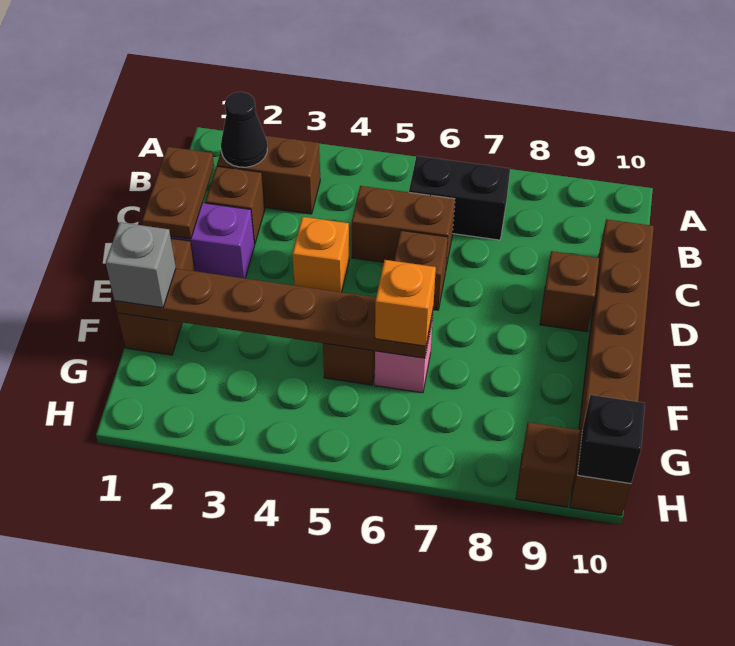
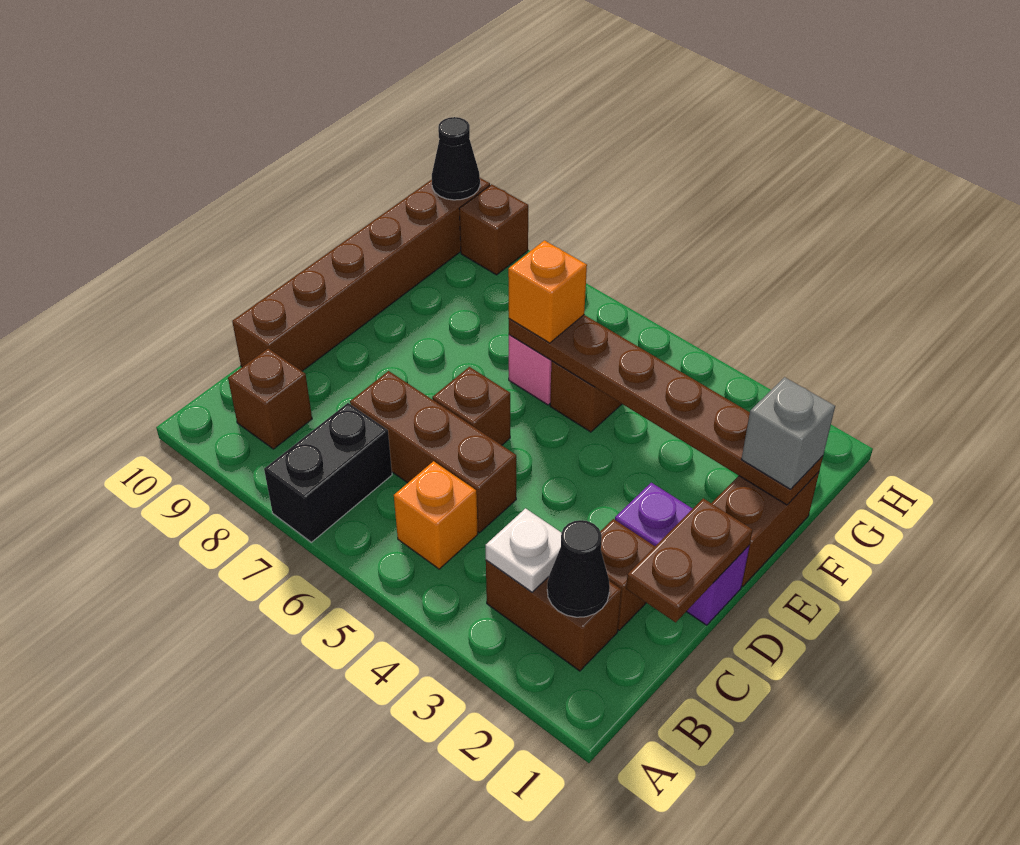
none -> white 1x1 plate [486,508,561,592]
black 1x2 brick [409,156,510,240] -> black 1x2 brick turned to [264,403,392,542]
brown 1x2 brick [352,186,455,267] -> brown 1x3 brick [350,371,516,533]
orange 1x1 brick [292,217,349,292] -> orange 1x1 brick moved to [394,461,478,569]
brown 1x1 brick [540,251,599,332] -> brown 1x1 brick moved to [228,348,312,449]
black 1x1 brick [578,395,645,484] -> black 1x1 cone [432,117,480,200]

